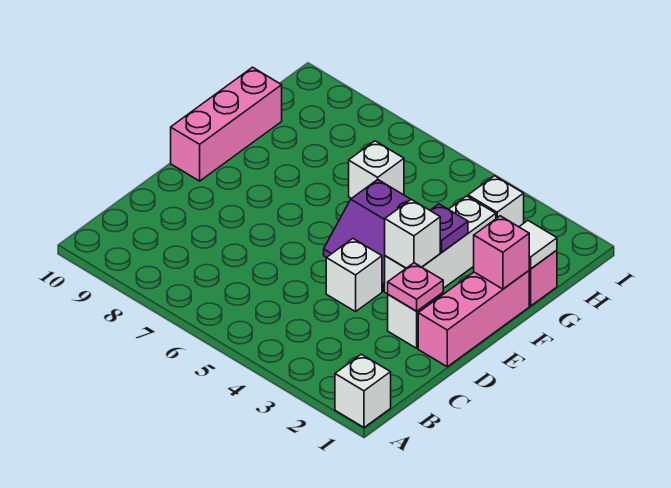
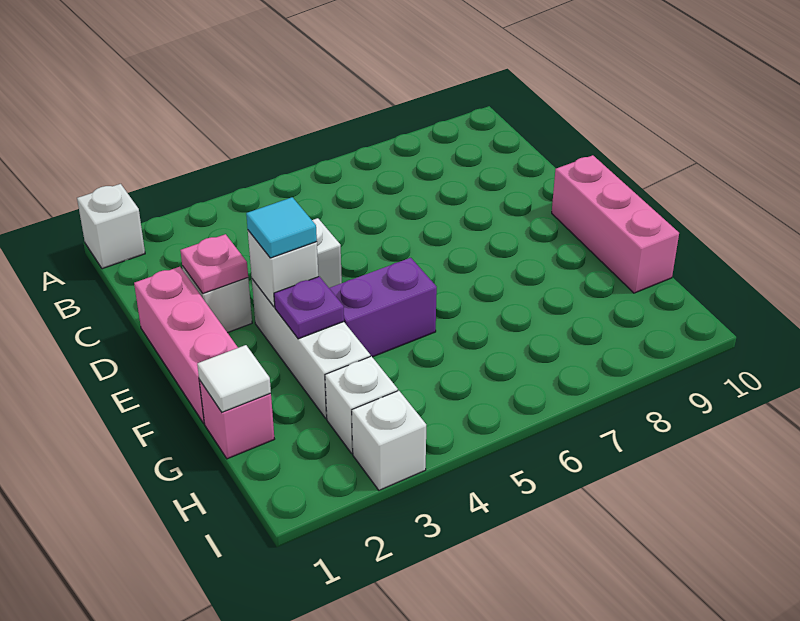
none -> cyan 1x1 tile [246,197,317,258]
pink 1x1 brick [474,216,529,289] -> none
white 1x1 brick [349,141,404,199] -> white 1x1 brick moved to [352,391,426,490]

